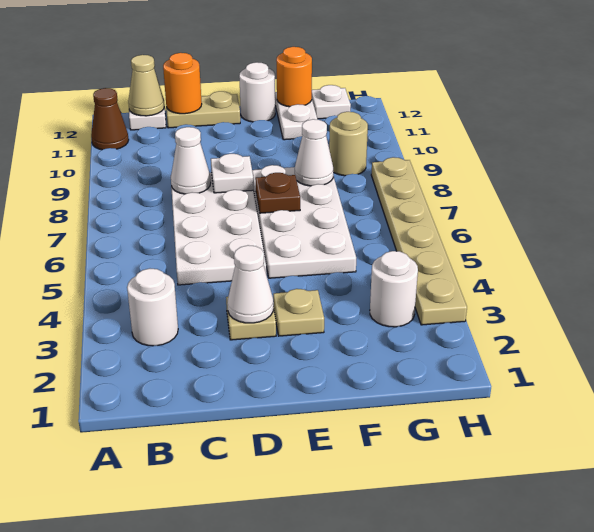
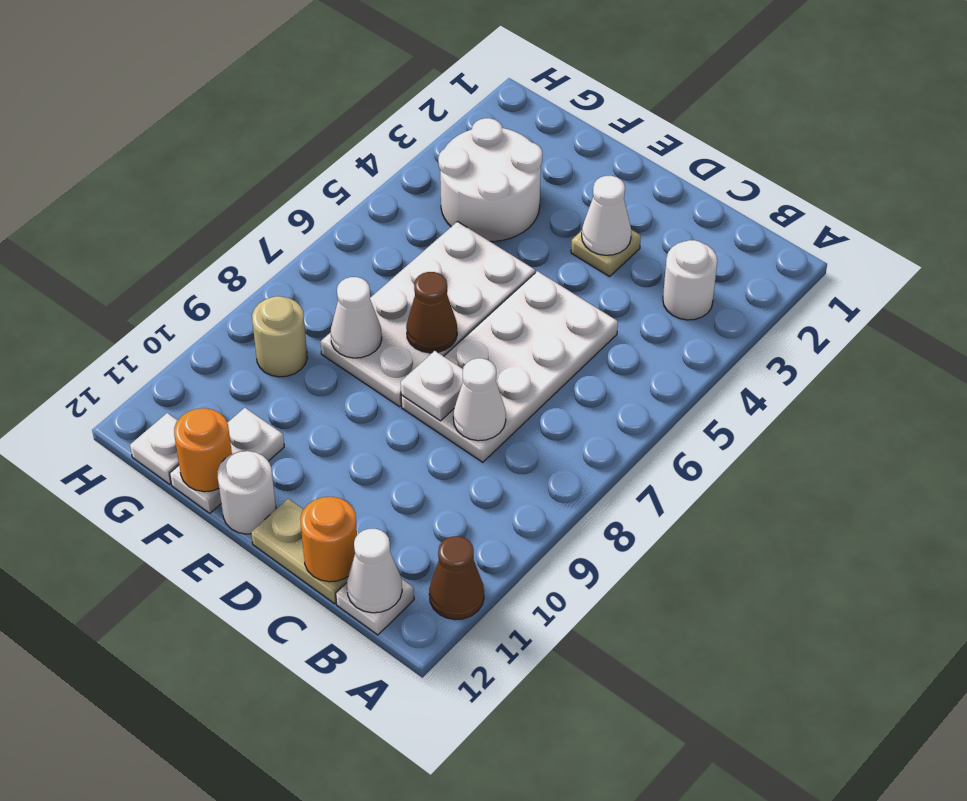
tan 1x1 cone [128,55,164,116] -> white 1x1 cone [347,529,402,613]
tan 1x1 plate [273,289,324,336] -> none
brown 1x1 plate [255,173,300,213] -> brown 1x1 cone [406,272,457,353]
white 1x1 round brick [370,251,418,327] -> white 2x2 round brick [438,118,542,241]
tan 1x6 plate [371,157,467,325] -> none

